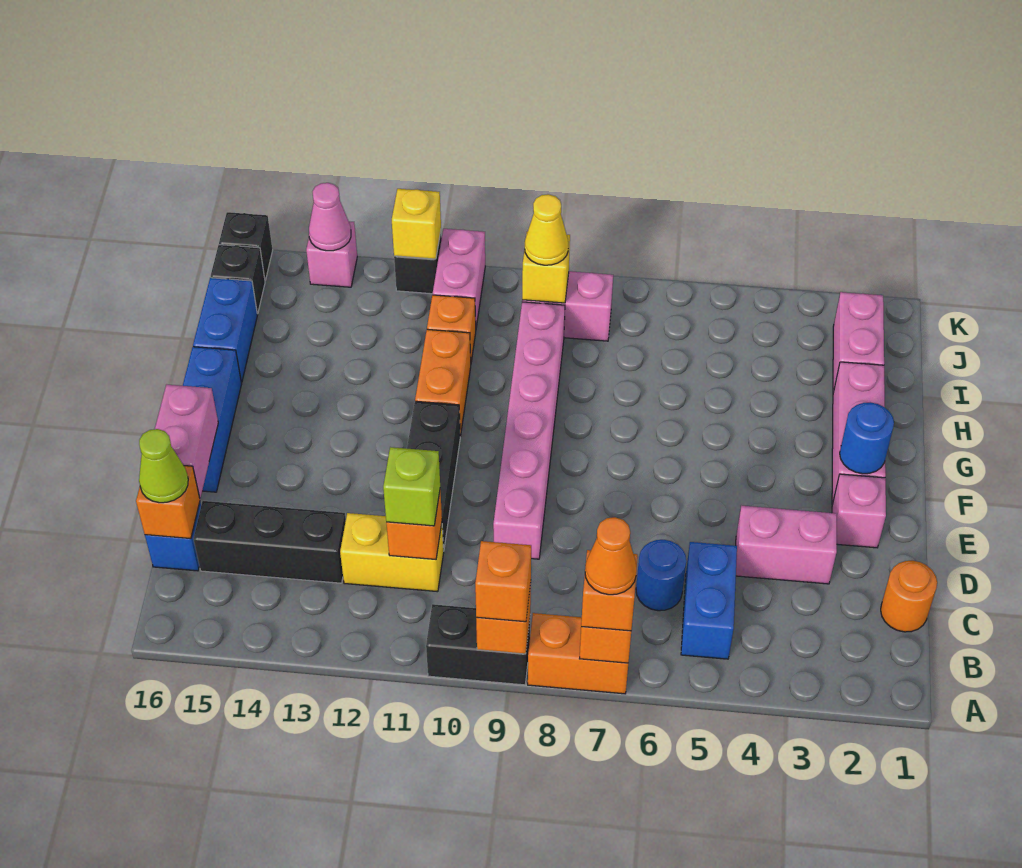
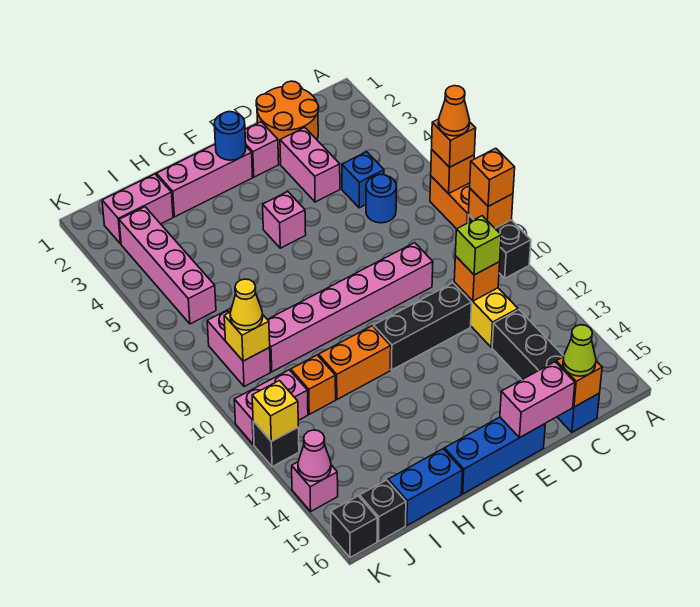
blue 1x2 brick [681,542,737,659] -> blue 1x1 brick [342,152,384,208]
orange 1x1 round brick [881,561,937,632] -> orange 2x2 round brick [256,81,319,155]
none -> pink 1x1 brick [263,192,306,248]
none -> pink 1x4 brick [119,207,216,324]

